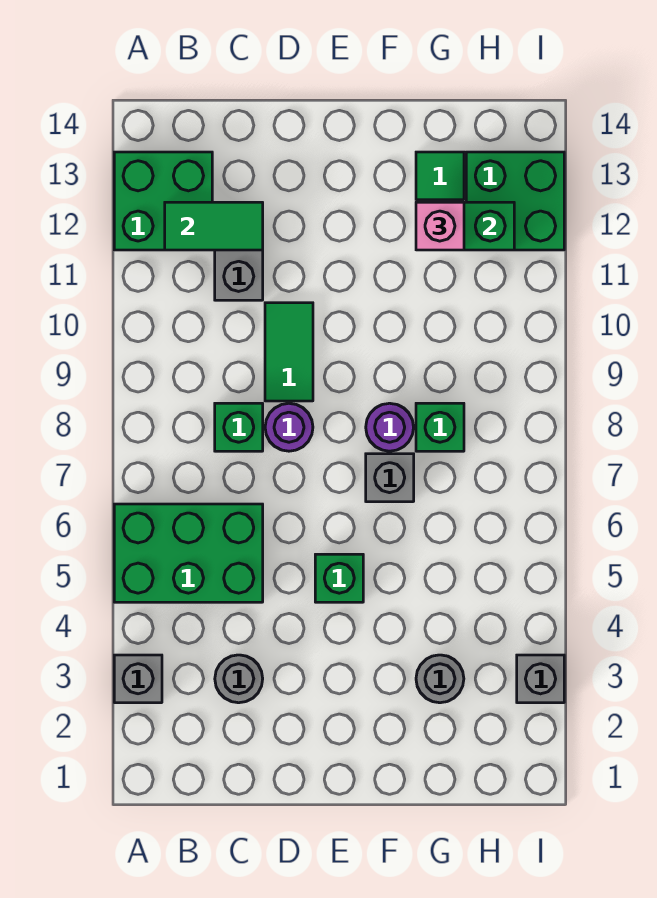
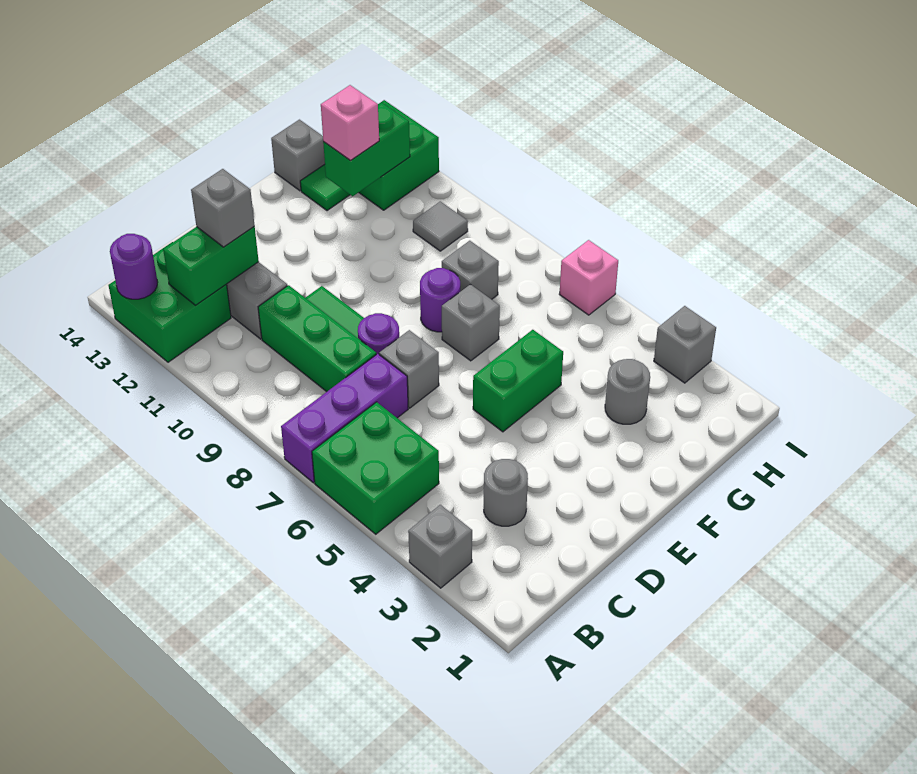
green 2x3 brick [114,504,263,602] -> green 2x2 brick [312,402,439,534]
none -> purple 1x3 brick [281,354,408,483]
none -> purple 1x1 round brick [110,234,158,299]
green 1x2 tile [165,202,263,250] -> green 1x2 brick [163,227,259,305]
green 1x1 brick [215,403,263,451] -> green 1x3 brick [258,285,376,392]
none -> grey 1x1 brick [191,169,255,247]
none -> grey 1x1 brick [379,330,439,408]
green 1x1 brick [315,554,363,602] -> green 1x2 brick [473,330,563,432]
green 1x1 brick [416,403,464,451] -> grey 1x1 brick [442,241,499,299]
none -> grey 1x1 brick [271,120,325,191]
none -> grey 1x1 tile [413,201,468,251]
none -> pink 1x1 brick [559,240,618,315]

